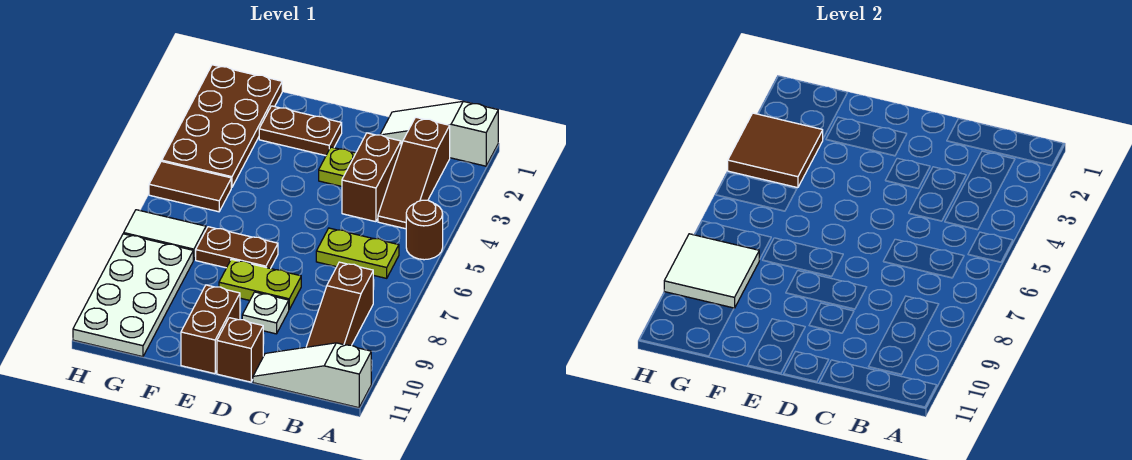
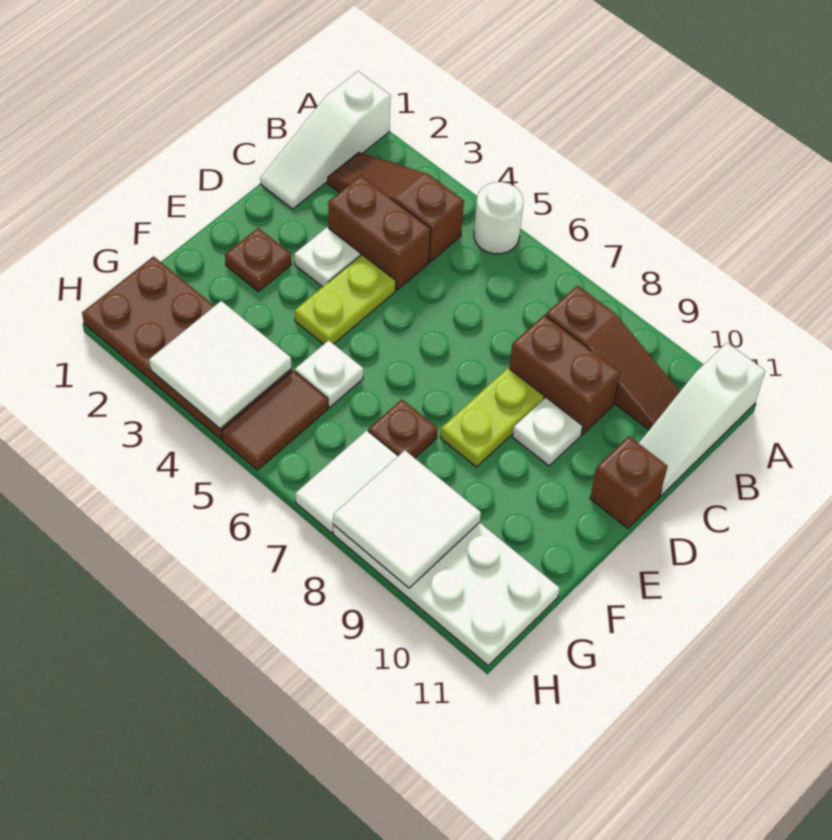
brown 1x1 round brick [406,200,443,260] -> white 1x1 round brick [474,182,523,254]
brown 1x3 slope [378,117,450,229] -> brown 1x3 slope turned to [328,152,464,262]
lime 1x2 plate [316,228,399,278] -> lime 1x2 plate moved to [295,255,396,344]
lime 1x1 plate [319,147,356,186] -> white 1x1 plate [294,227,360,287]
brown 1x2 plate [259,106,342,156] -> brown 1x1 plate [225,228,291,292]
brown 1x2 plate [196,227,278,268] -> brown 1x1 plate [368,399,438,458]
brown 1x2 brick [181,285,240,374] -> brown 1x2 brick moved to [509,315,620,434]
none -> white 1x1 plate [295,340,363,407]
brown 2x2 tile [728,113,823,188] -> white 2x2 tile [149,301,291,429]

